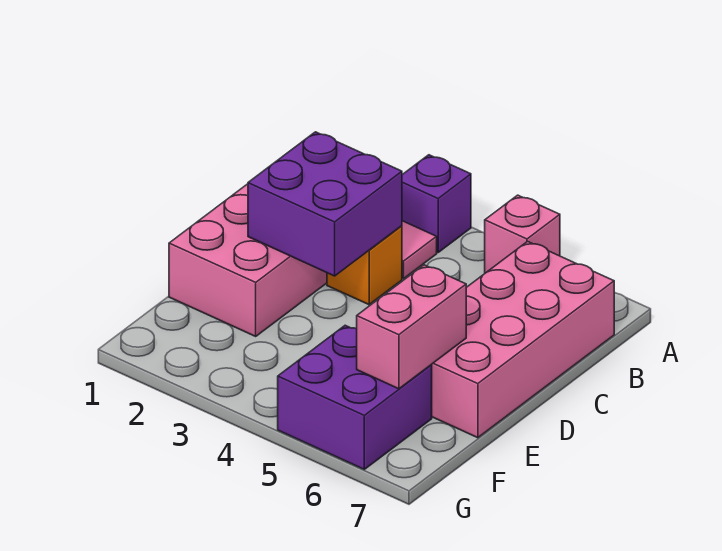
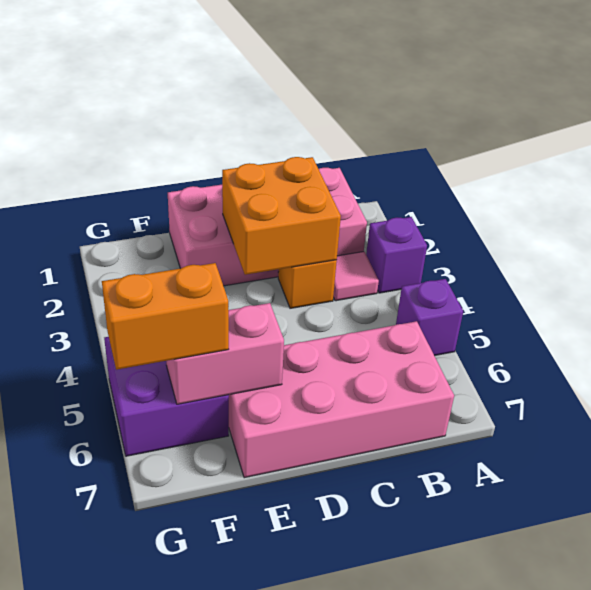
pink 1x1 brick [485,195,560,273] -> purple 1x1 brick [396,279,463,356]
purple 2x2 brick [248,132,402,276] -> orange 2x2 brick [222,157,341,275]
none -> orange 1x2 brick [102,263,229,370]

